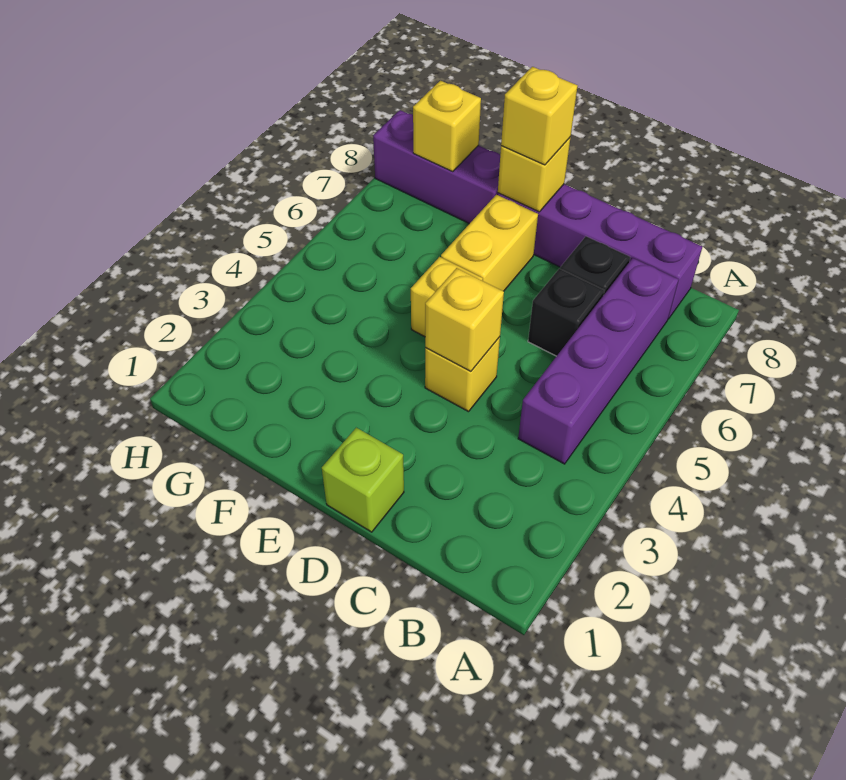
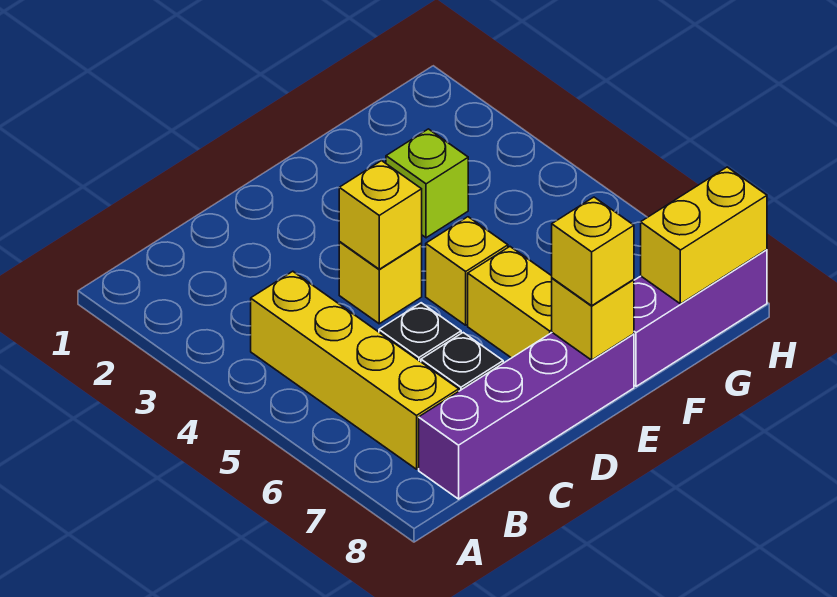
purple 1x4 brick [518,258,679,464] -> yellow 1x4 brick [251,271,459,469]
lime 1x1 brick [322,428,404,532] -> lime 1x1 brick moved to [386,129,468,238]
yellow 1x1 brick [413,81,481,172] -> yellow 1x2 brick [641,167,767,304]

